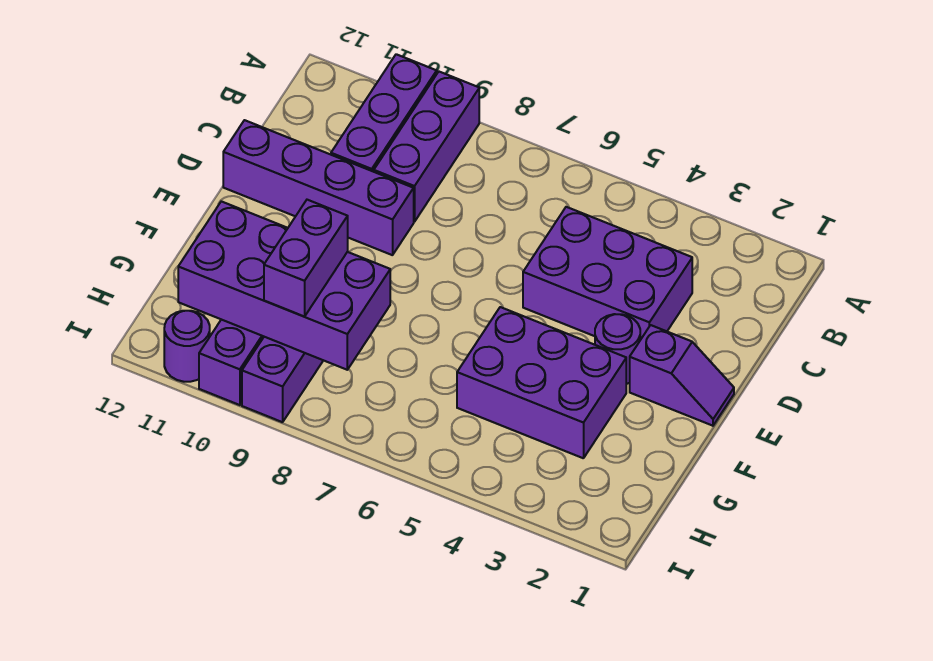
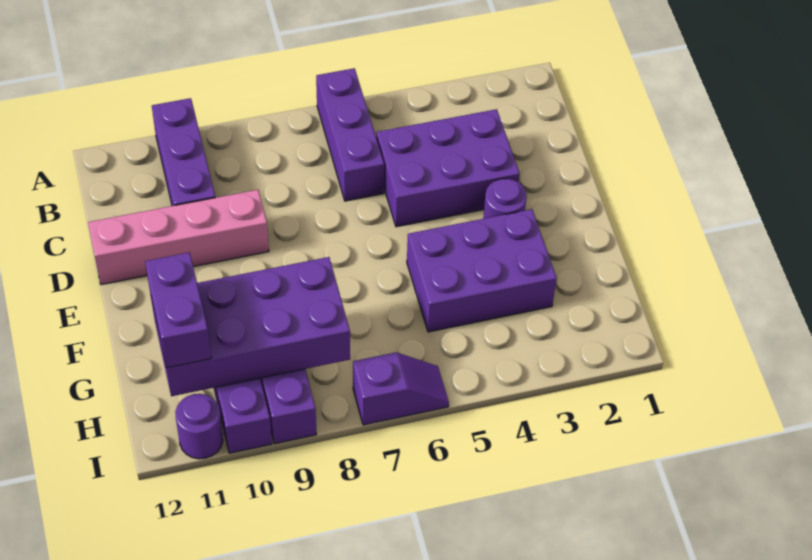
purple 1x3 brick [374,72,479,222] -> purple 1x3 brick moved to [316,68,384,201]
purple 1x4 brick [223,120,414,255] -> pink 1x4 brick [88,190,269,285]
purple 1x2 slope [630,325,734,426] -> purple 1x2 slope moved to [353,352,449,425]
purple 1x2 brick [264,200,348,317] -> purple 1x2 brick moved to [145,252,211,368]

